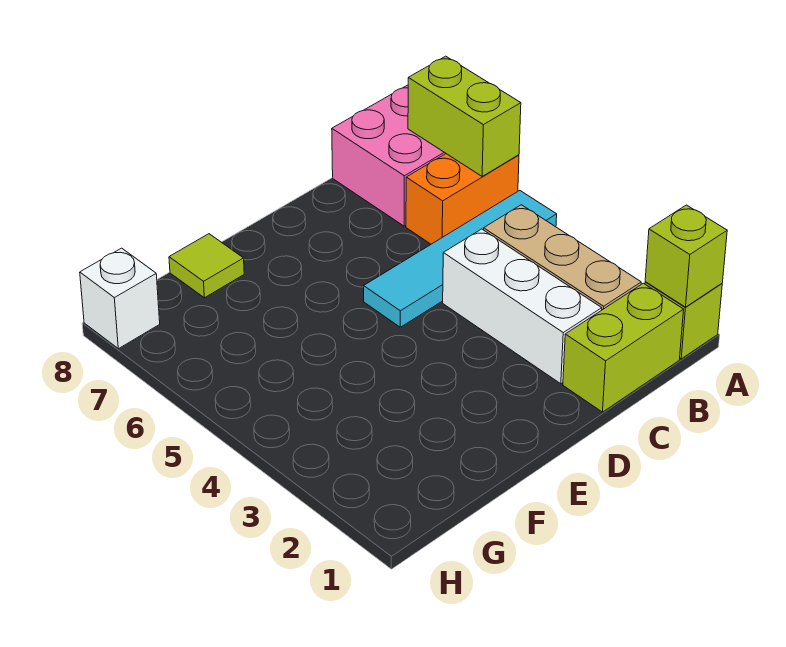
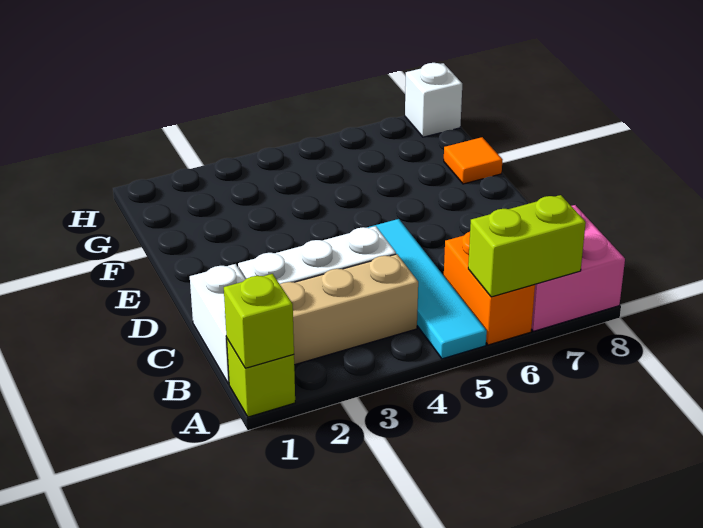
lime 1x2 brick [563,283,684,412] -> white 1x2 brick [190,264,245,384]
lime 1x1 tile [169,234,244,298] -> orange 1x1 tile [444,137,503,184]

